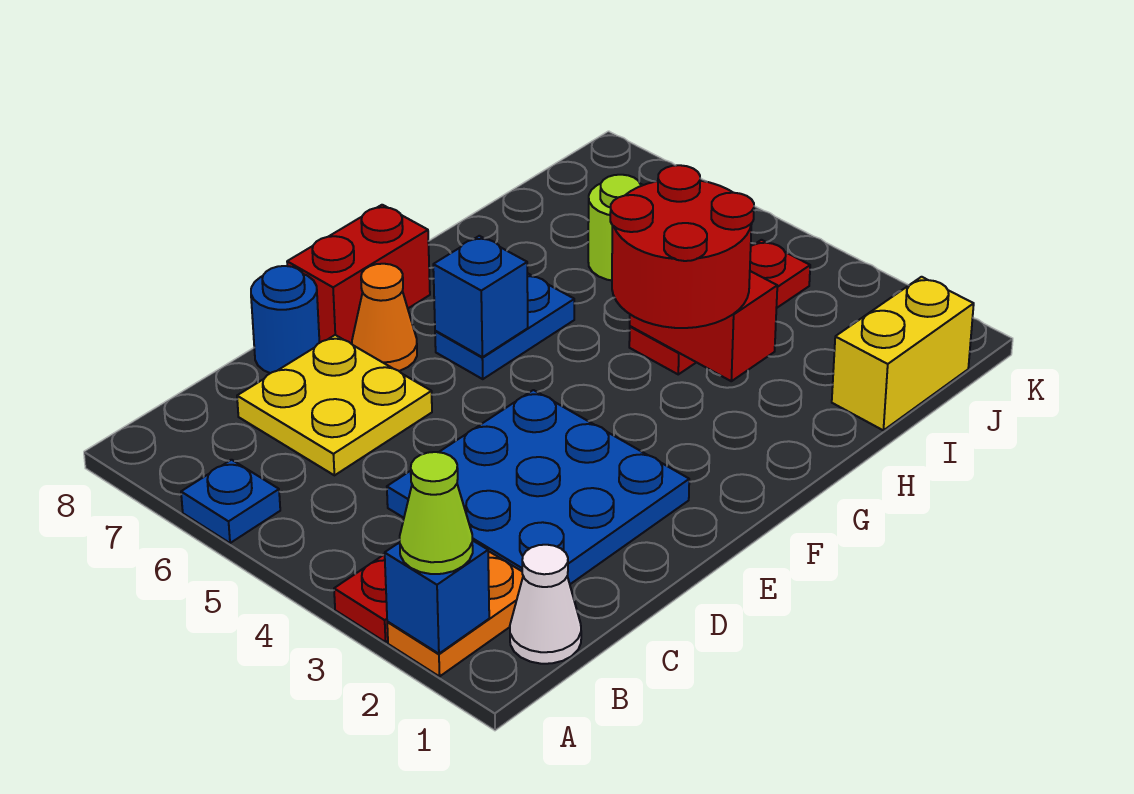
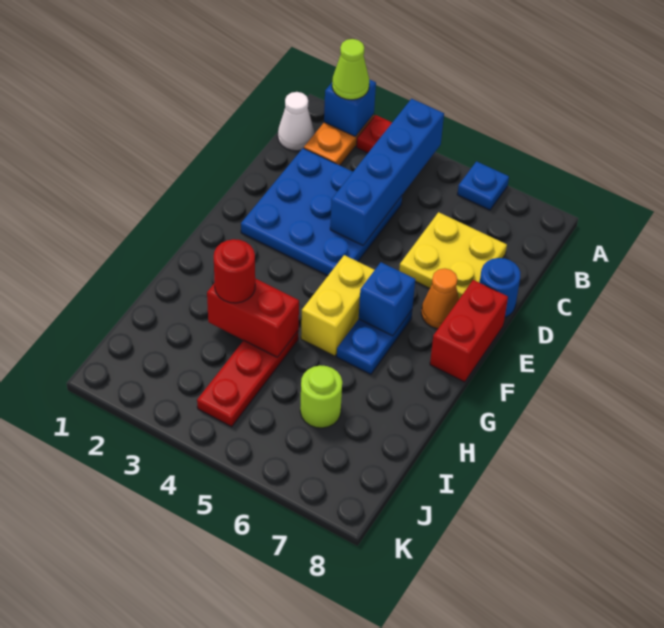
none -> blue 1x4 brick [330,99,444,245]
red 2x2 round brick [610,165,754,328] -> red 1x1 round brick [214,239,255,303]
yellow 1x2 brick [832,277,974,430] -> yellow 1x2 brick moved to [301,255,374,356]

